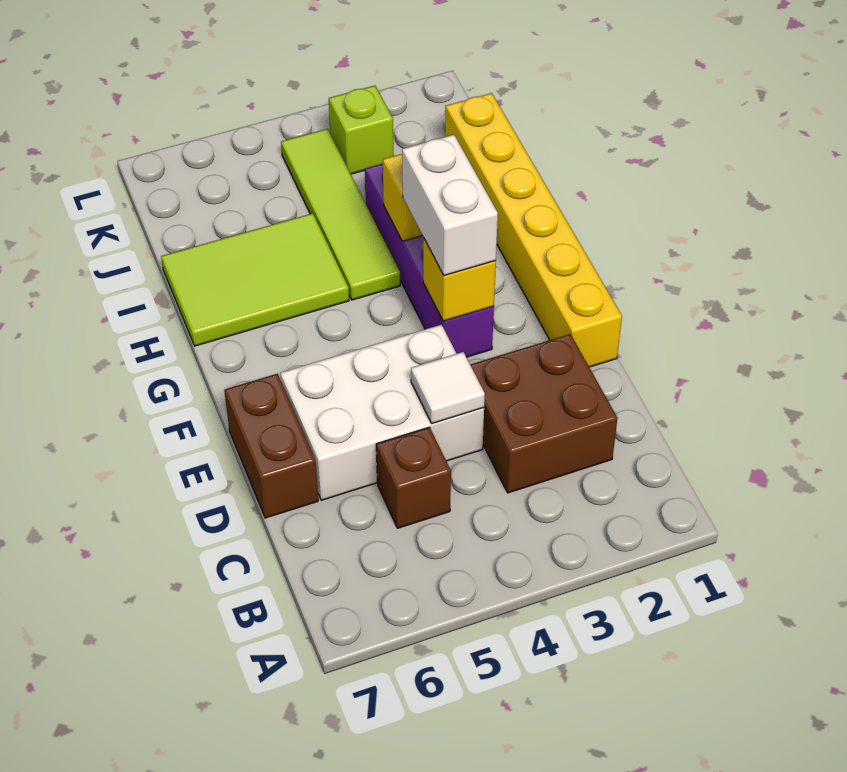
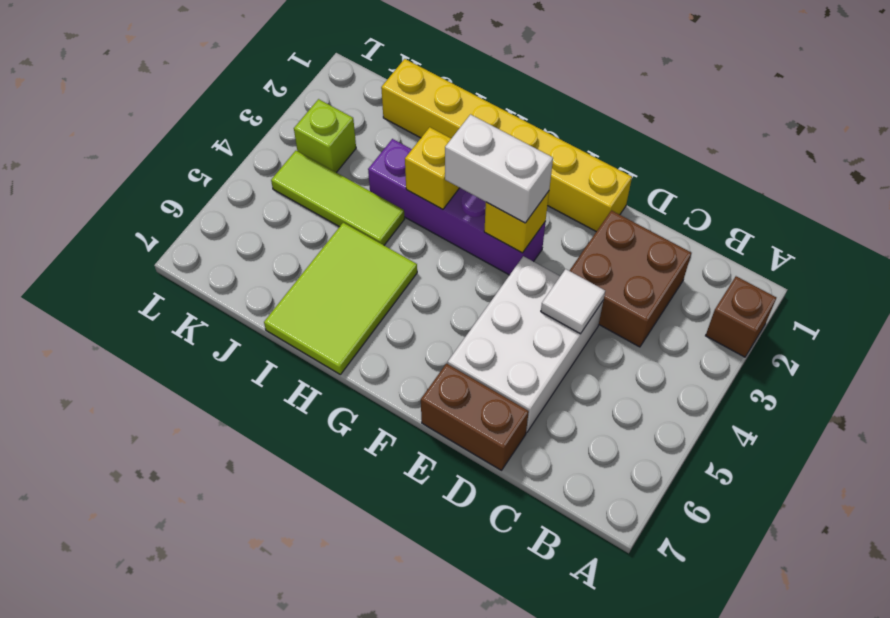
brown 1x1 brick [376,427,451,528] -> brown 1x1 brick moved to [706,276,776,357]
lime 1x4 tile [281,129,400,300] -> lime 1x3 tile [271,151,404,245]

